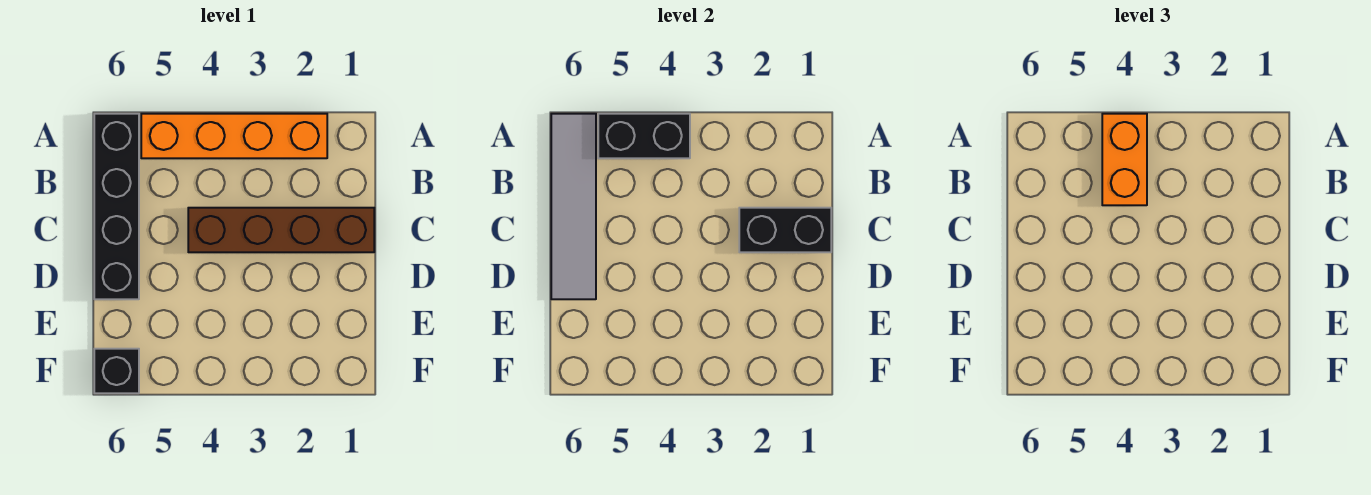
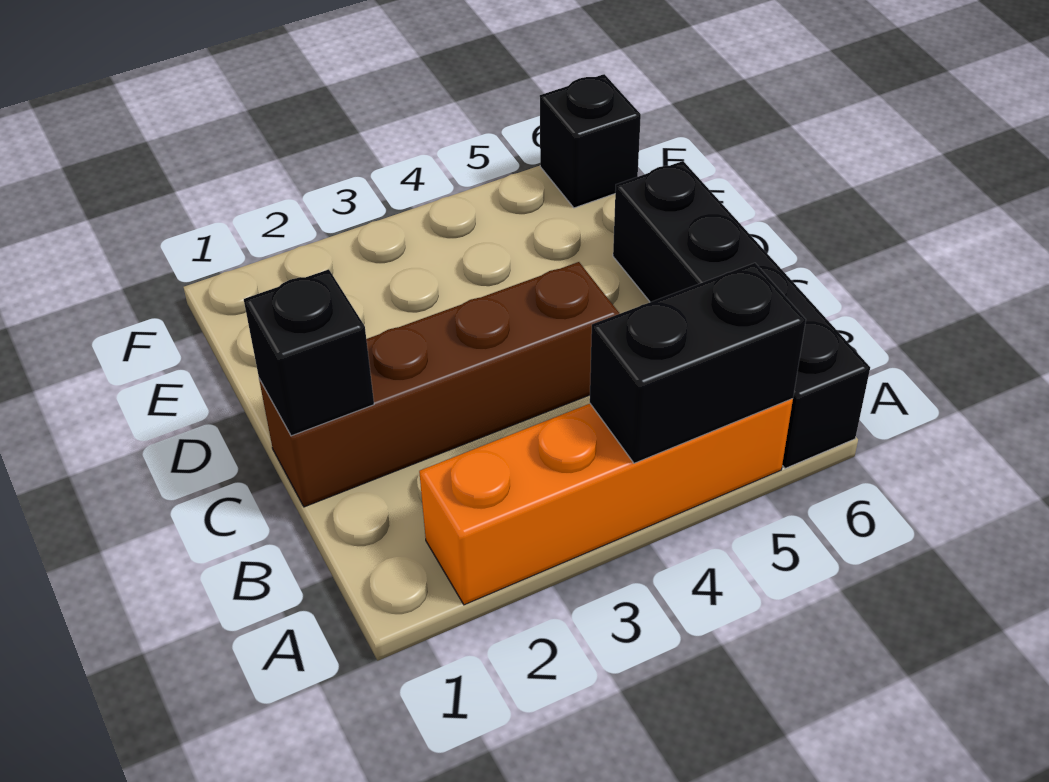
orange 1x2 brick [1102,114,1147,205] -> none
grey 1x4 tile [551,114,596,299] -> none
black 1x2 brick [739,208,831,252] -> black 1x1 brick [244,269,374,436]

